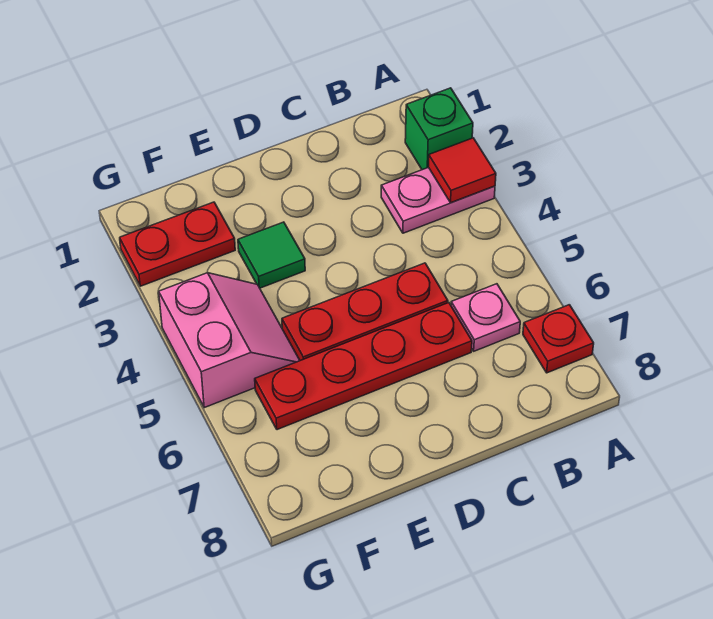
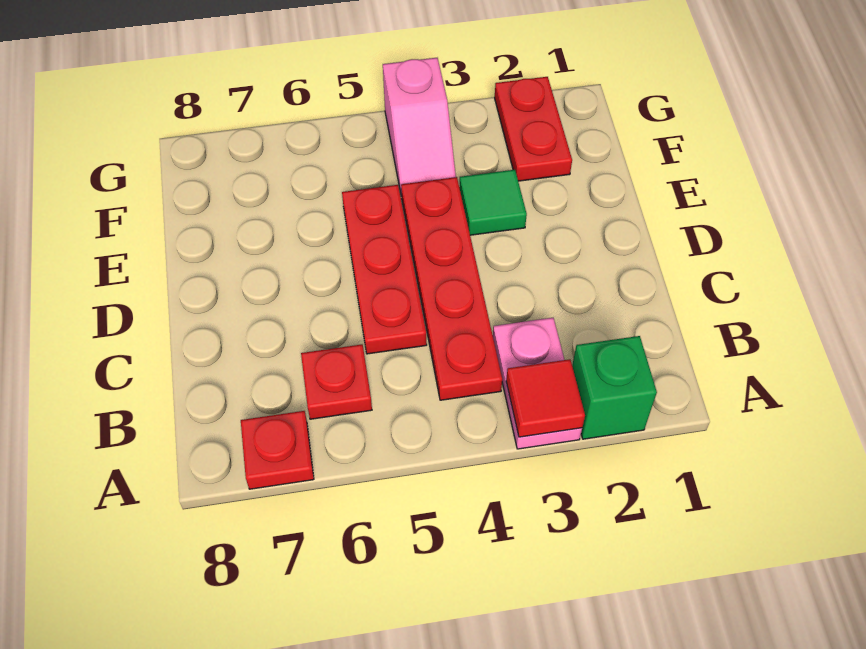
pink 1x1 plate [451,284,520,351] -> red 1x1 plate [301,344,372,419]
red 1x4 plate [255,303,472,430] -> red 1x4 plate moved to [401,177,502,400]
pink 2x2 slope [159,273,300,408] -> pink 1x2 slope [383,58,456,196]

